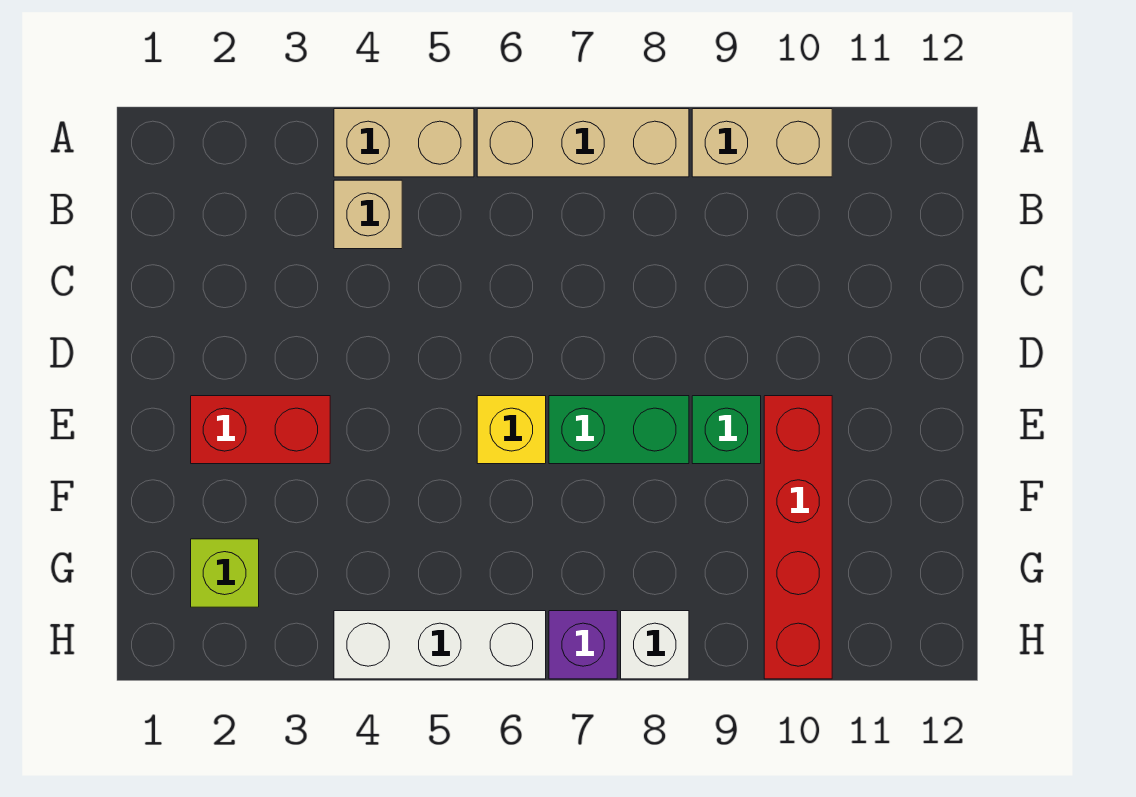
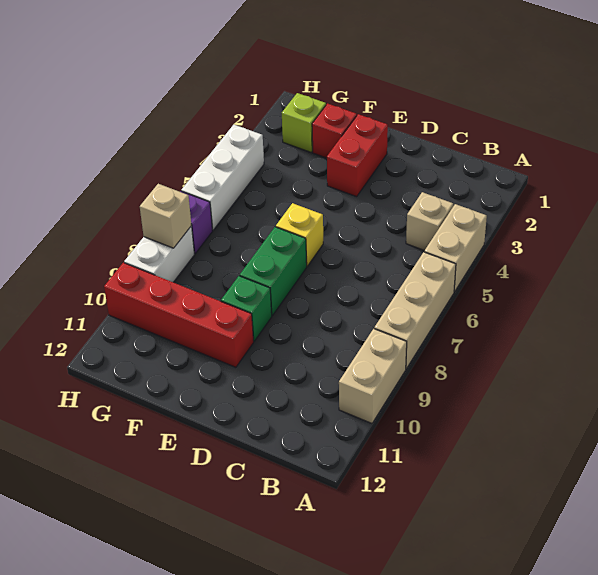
none -> red 1x1 brick [312,104,357,158]
white 1x1 brick [621,611,689,679] -> white 1x2 brick [124,226,195,282]
none -> tan 1x1 brick [140,184,192,248]

